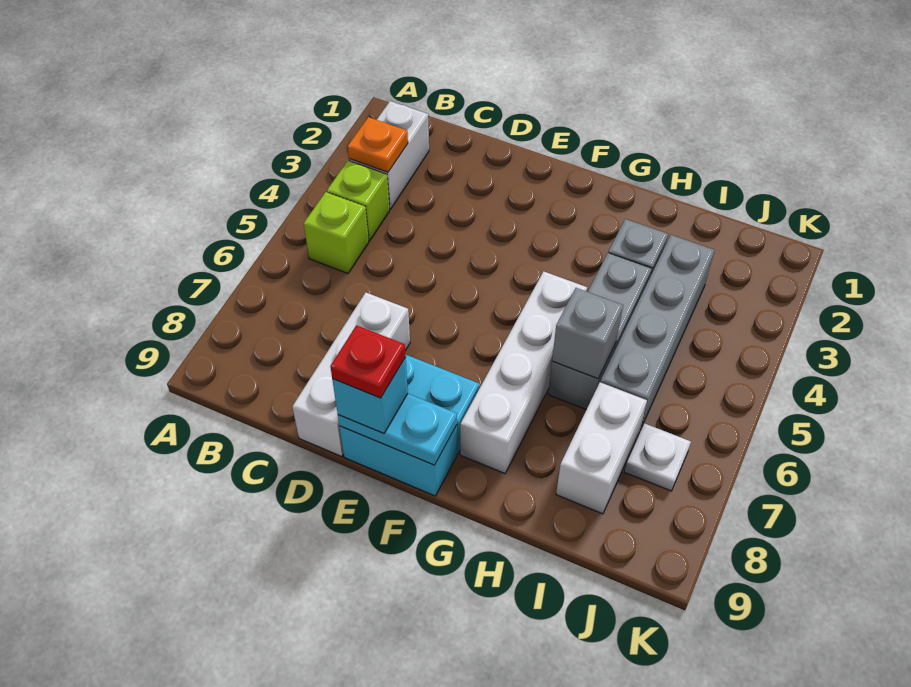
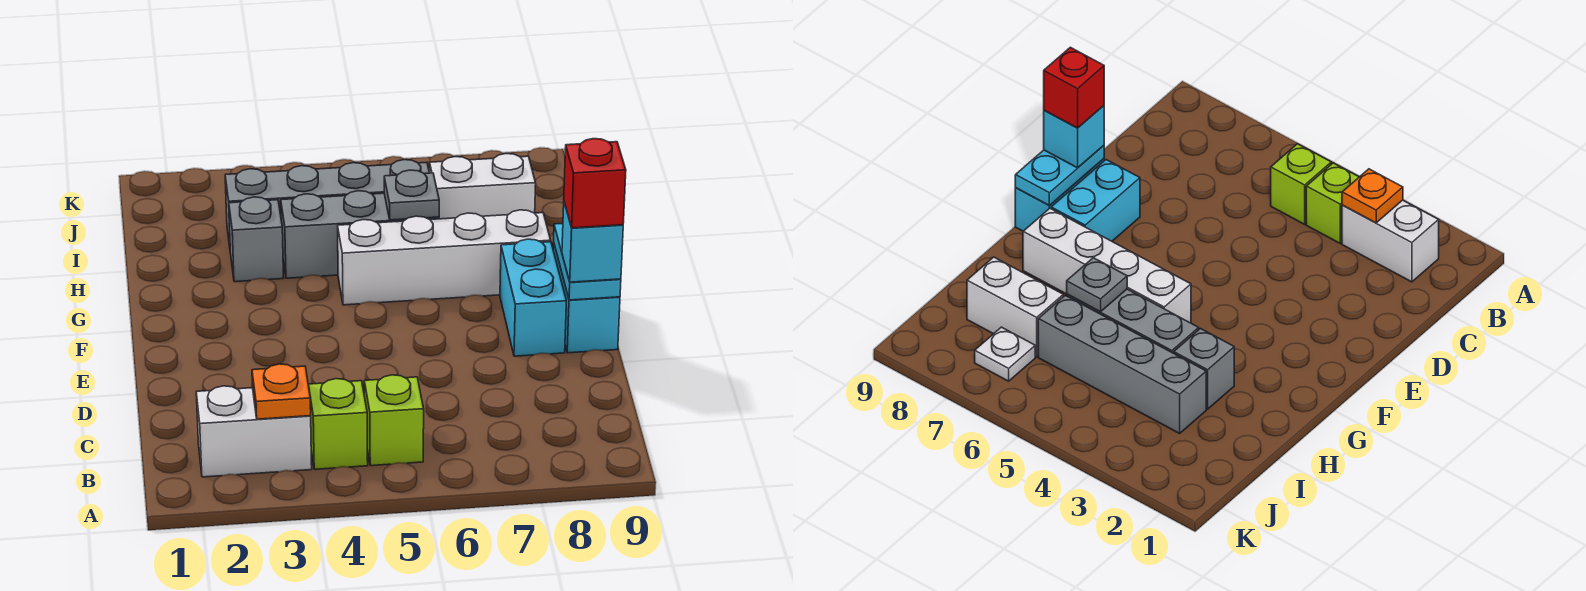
white 1x3 brick [292,293,410,457] -> none
red 1x1 plate [330,325,406,398] -> red 1x1 brick [564,139,626,228]
grey 1x1 brick [552,288,623,379] -> grey 1x1 plate [384,170,439,220]

